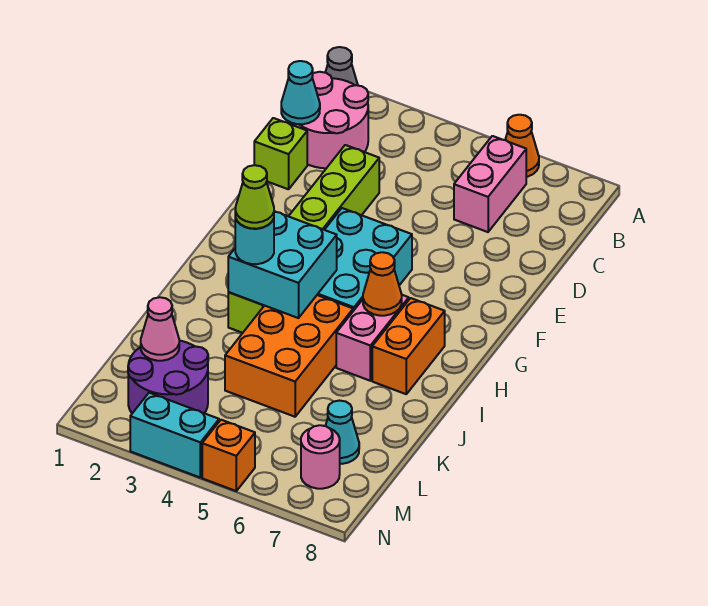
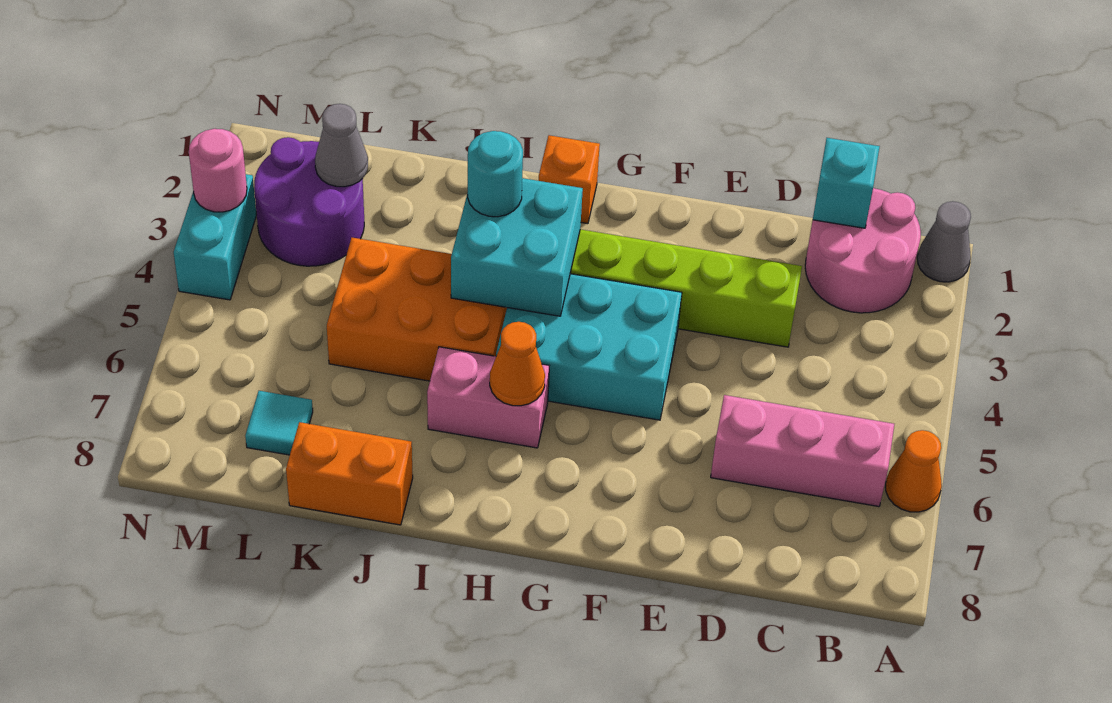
pink 1x2 brick [454,136,526,232] -> pink 1x3 brick [711,395,894,507]
cyan 1x1 cone [281,61,320,124] -> cyan 1x1 brick [813,138,880,228]
lime 1x1 brick [254,118,307,189] -> none
orange 1x2 brick [372,298,445,394] -> orange 1x2 brick moved to [286,422,413,525]
lime 1x1 cone [235,165,274,229] -> none
pink 1x1 cone [141,297,179,361] -> grey 1x1 cone [315,104,368,187]
cyan 1x1 cone [326,401,359,464] -> cyan 1x1 tile [245,391,313,455]
pink 1x1 round brick [301,425,340,489] -> pink 1x1 round brick moved to [189,129,247,212]
orange 1x1 brick [202,420,255,491] -> orange 1x1 brick moved to [539,135,600,224]

